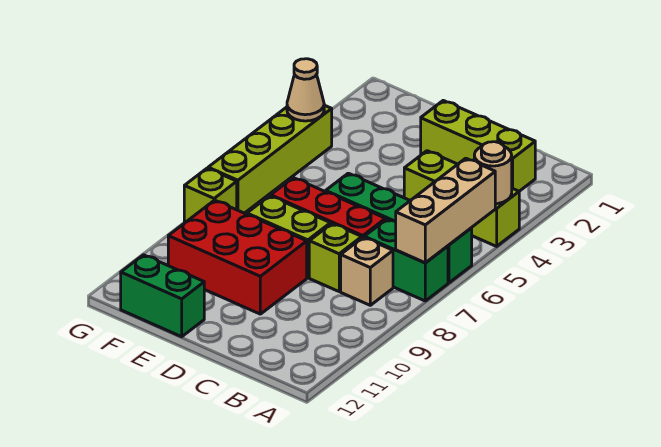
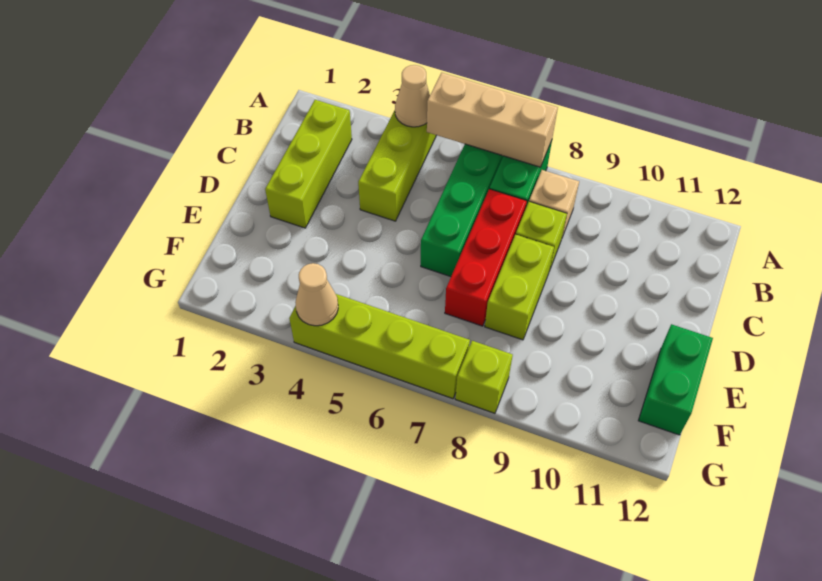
tan 1x1 round brick [474,142,512,204] -> tan 1x1 cone [395,65,430,127]
red 2x3 brick [168,200,307,314] -> none

